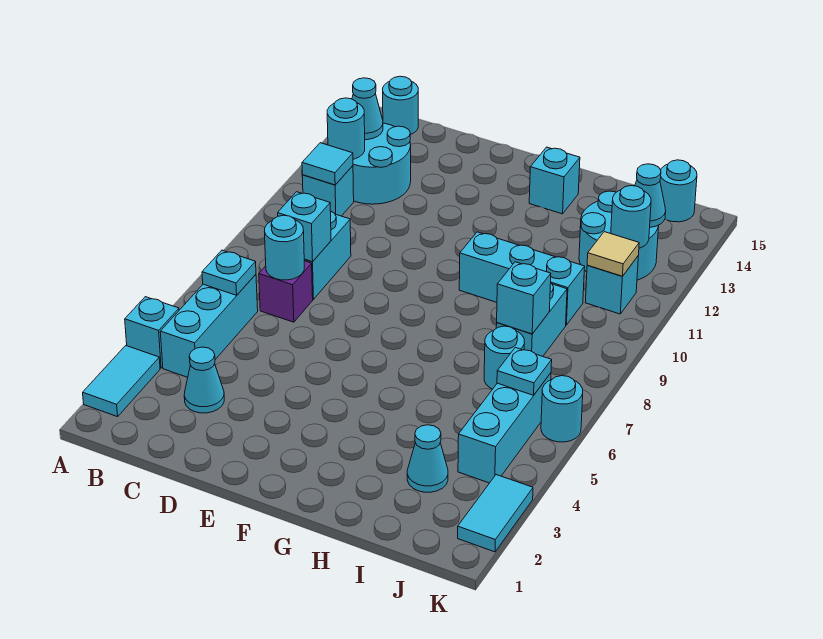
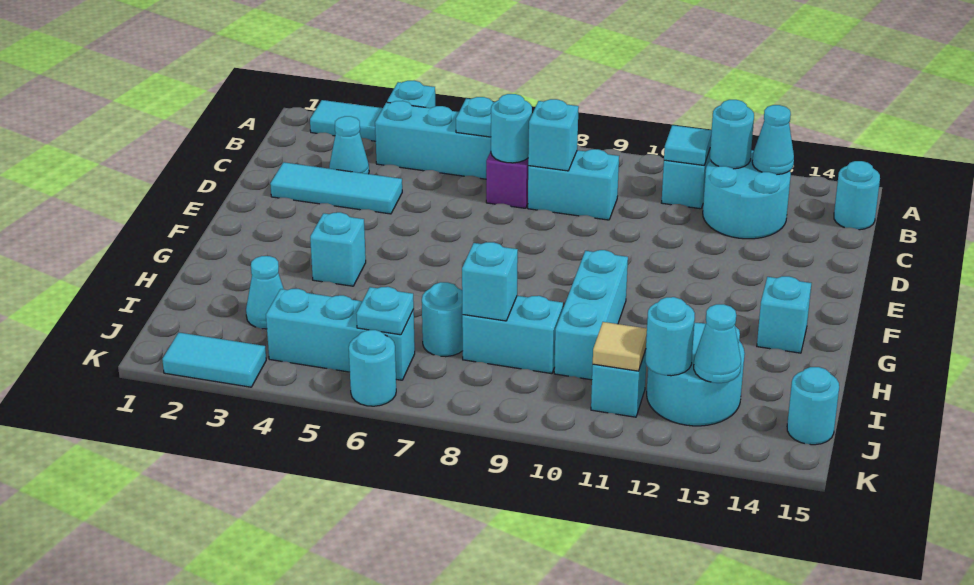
none -> cyan 1x3 tile [270,162,402,214]
none -> cyan 1x1 brick [310,212,366,286]

